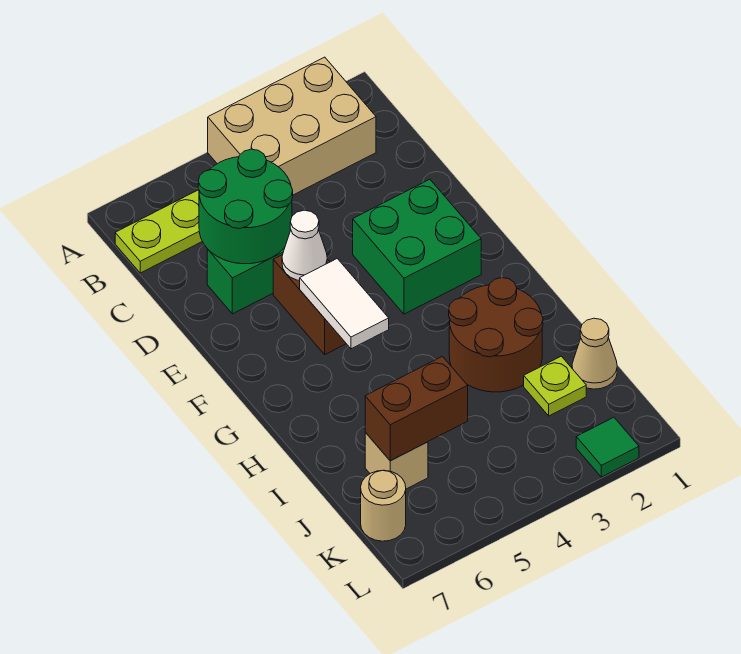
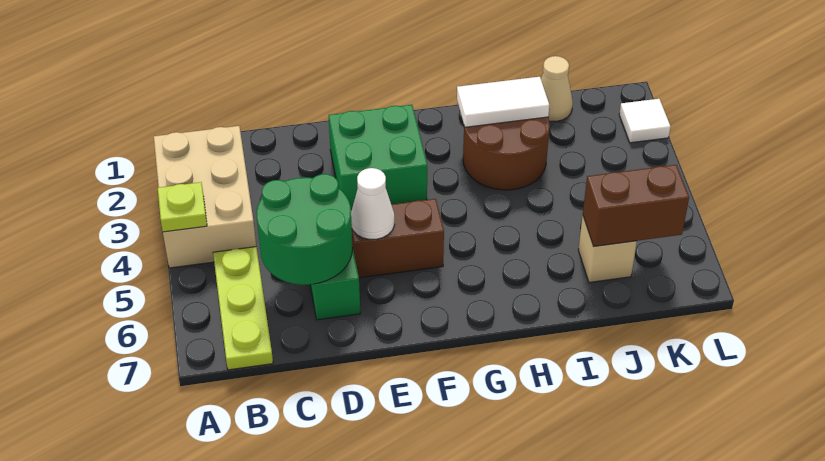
white 1x2 tile [300,259,389,349] -> white 1x2 tile moved to [457,77,549,127]
lime 1x1 plate [524,356,586,416] -> lime 1x1 plate moved to [158,182,207,232]
brown 1x2 brick [365,356,468,461] -> brown 1x2 brick turned to [583,165,689,246]
tan 1x1 round brick [361,470,406,541] -> none
green 1x1 tile [576,417,639,477] -> white 1x1 tile [619,99,670,143]

